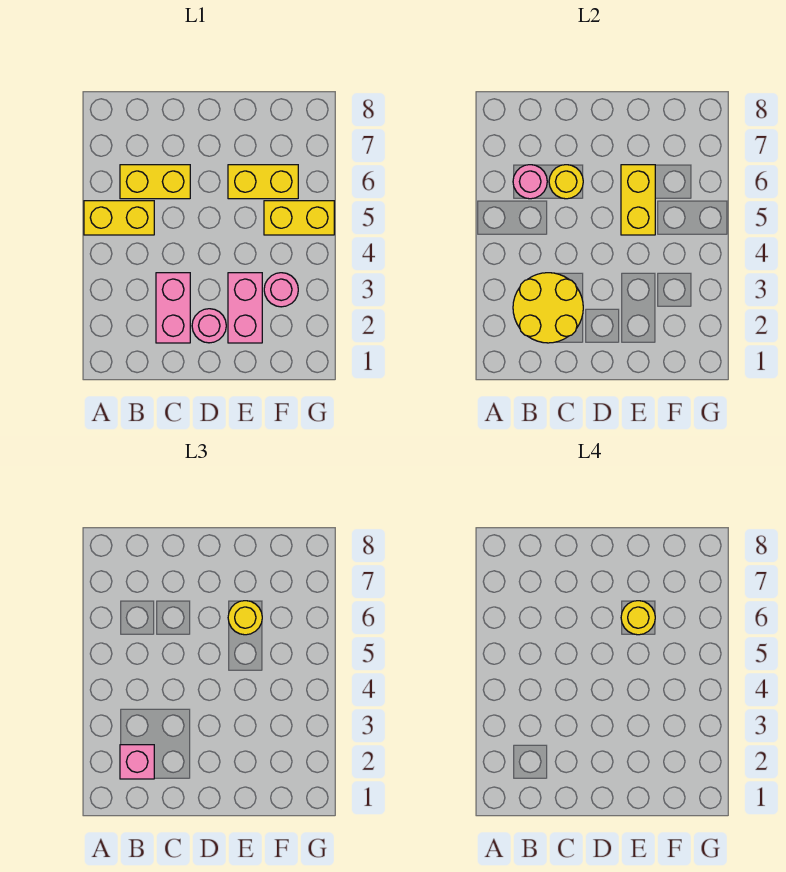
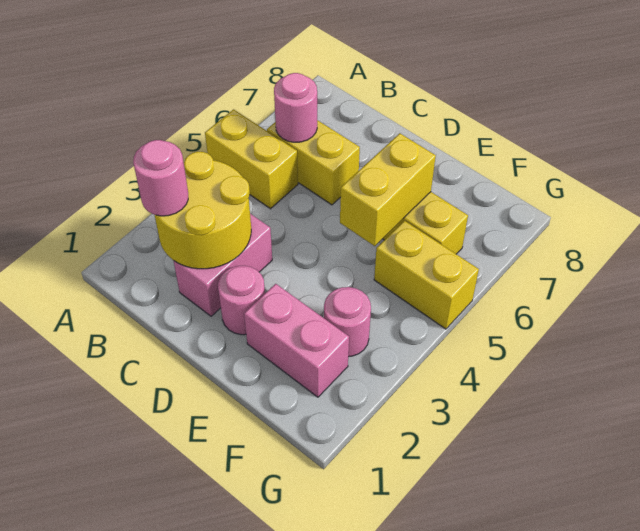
pink 1x1 brick [120,745,154,779] -> pink 1x1 round brick [133,140,188,216]
yellow 1x1 round brick [549,165,583,199] -> none
pink 1x2 brick [228,273,262,343] -> pink 1x2 brick turned to [244,284,349,397]
yellow 1x1 round brick [228,601,262,635] -> none
yellow 1x1 round brick [621,601,655,635] -> none

